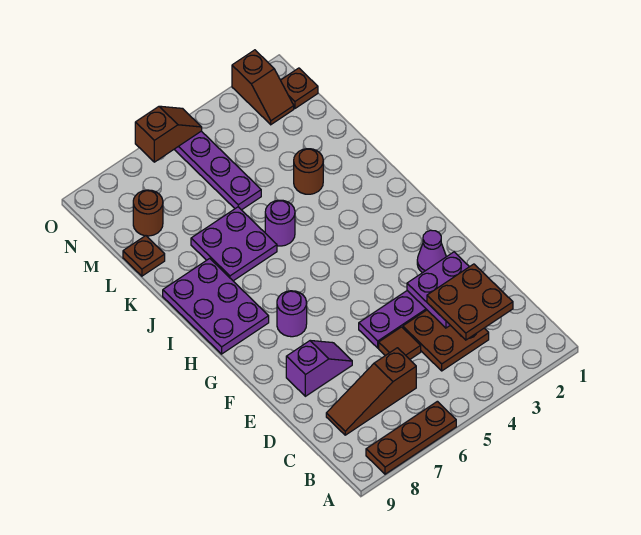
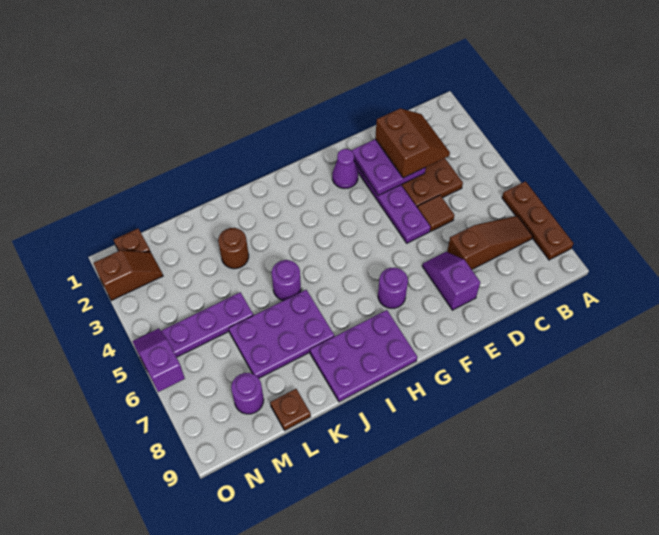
brown 2x2 plate [427,264,513,340] -> brown 2x2 slope [375,108,450,178]
brown 1x3 slope [326,348,416,435] -> brown 1x3 slope turned to [447,216,533,270]
purple 2x2 plate [191,207,277,281] -> purple 2x3 plate [229,290,334,378]
brown 1x1 round brick [133,190,163,236] -> purple 1x1 round brick [231,373,264,414]
brown 1x2 slope [135,106,202,162] -> purple 1x2 slope [133,328,185,392]

